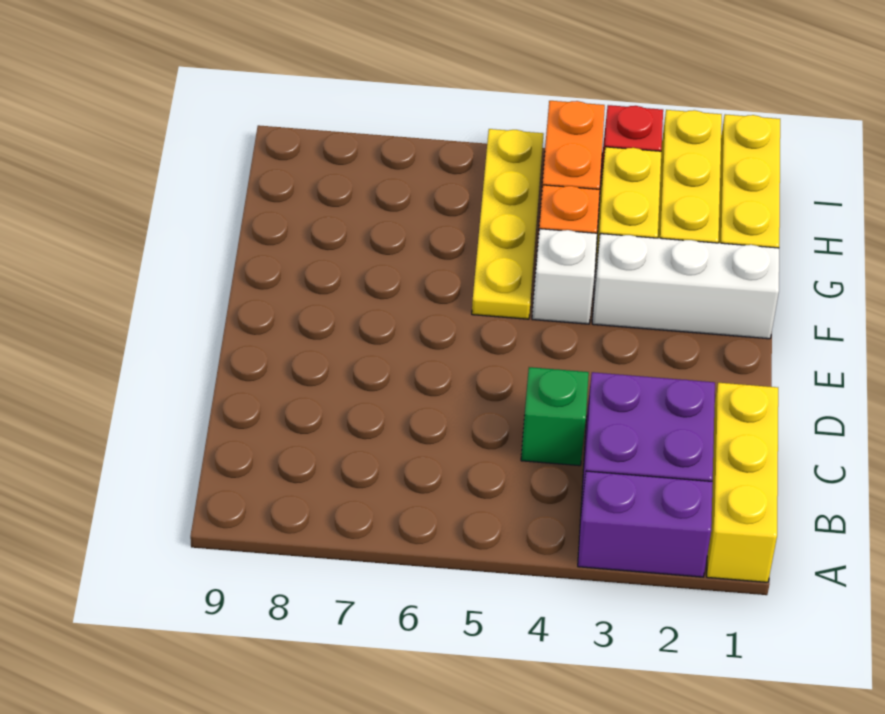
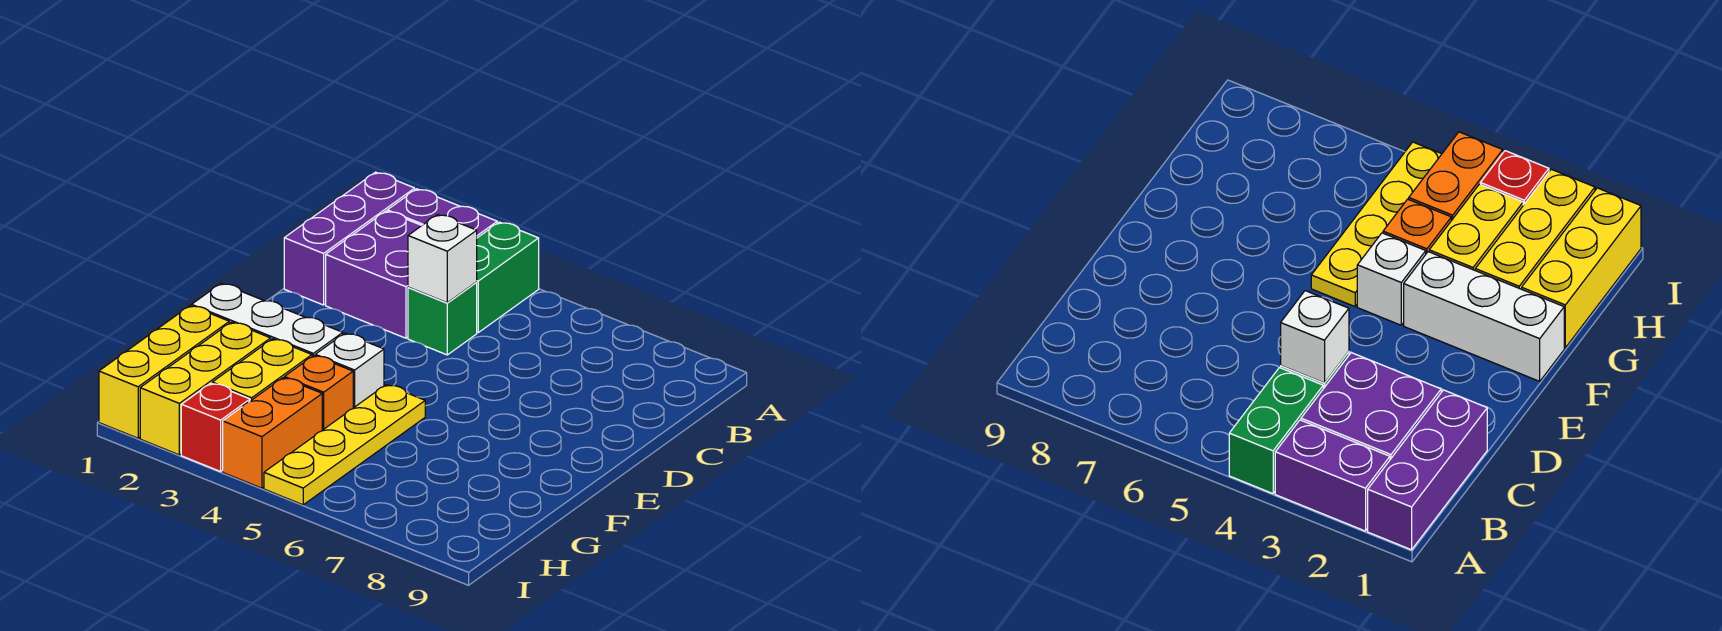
yellow 1x3 brick [707,383,778,582] -> purple 1x3 brick [284,172,415,305]
none -> green 1x2 brick [476,222,539,333]
none -> white 1x1 brick [408,214,477,303]

